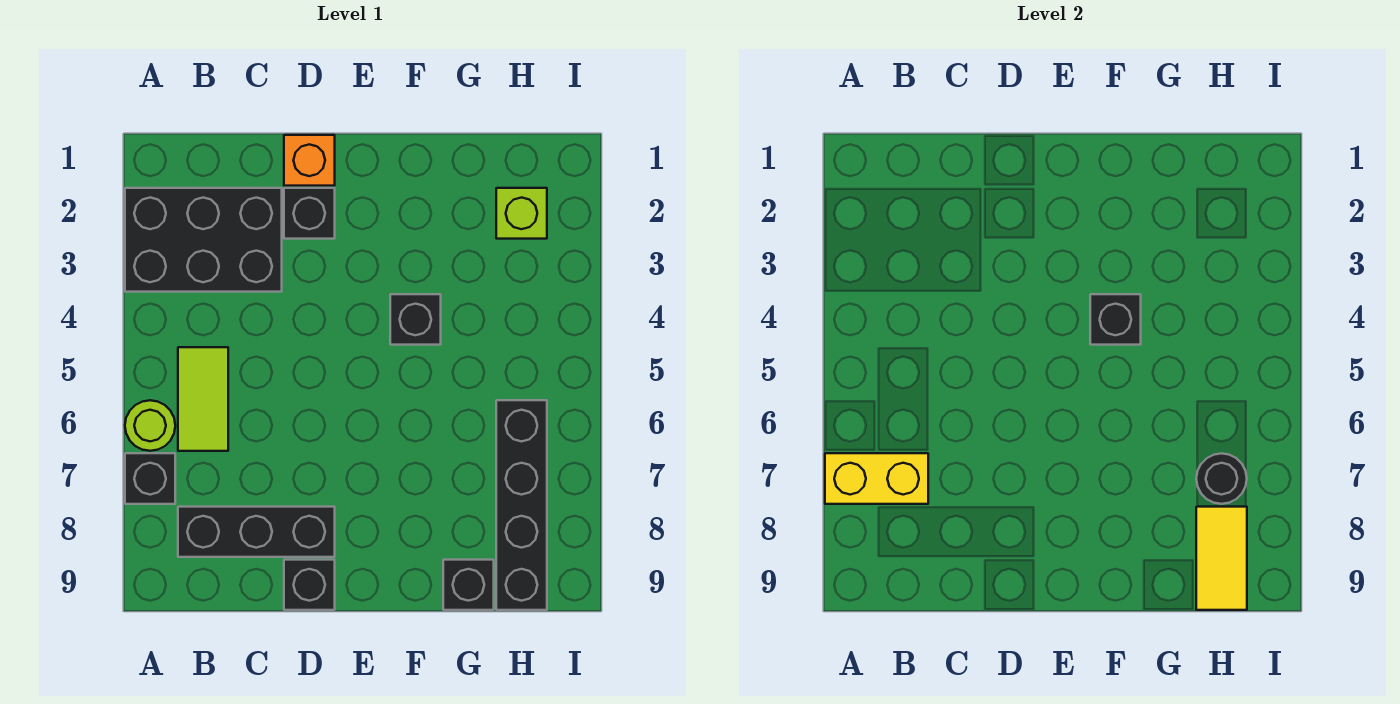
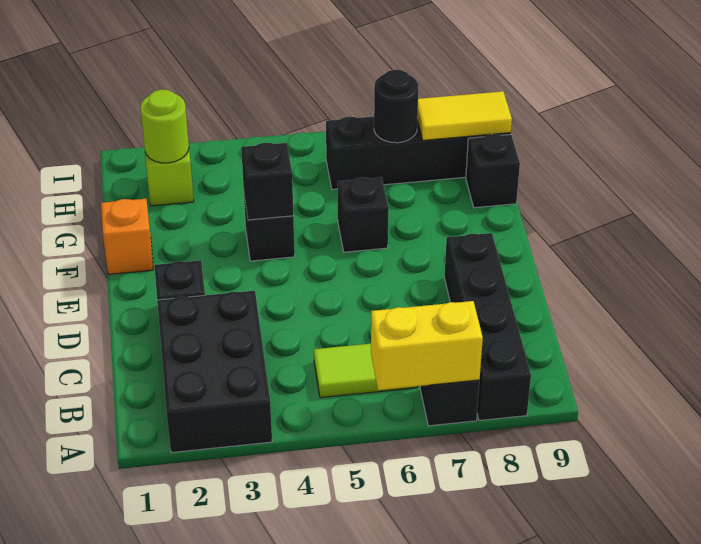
lime 1x1 round brick [125,400,175,451] -> lime 1x1 round brick moved to [140,89,189,163]
yellow 1x2 brick [825,453,928,504] -> yellow 1x2 brick turned to [371,301,483,390]
black 1x3 brick [178,507,335,557] -> black 1x4 brick [444,233,531,421]
orange 1x1 brick [284,135,335,186] -> orange 1x1 brick moved to [101,199,153,274]
black 1x1 brick [284,560,335,610] -> black 1x1 brick moved to [338,177,389,252]

